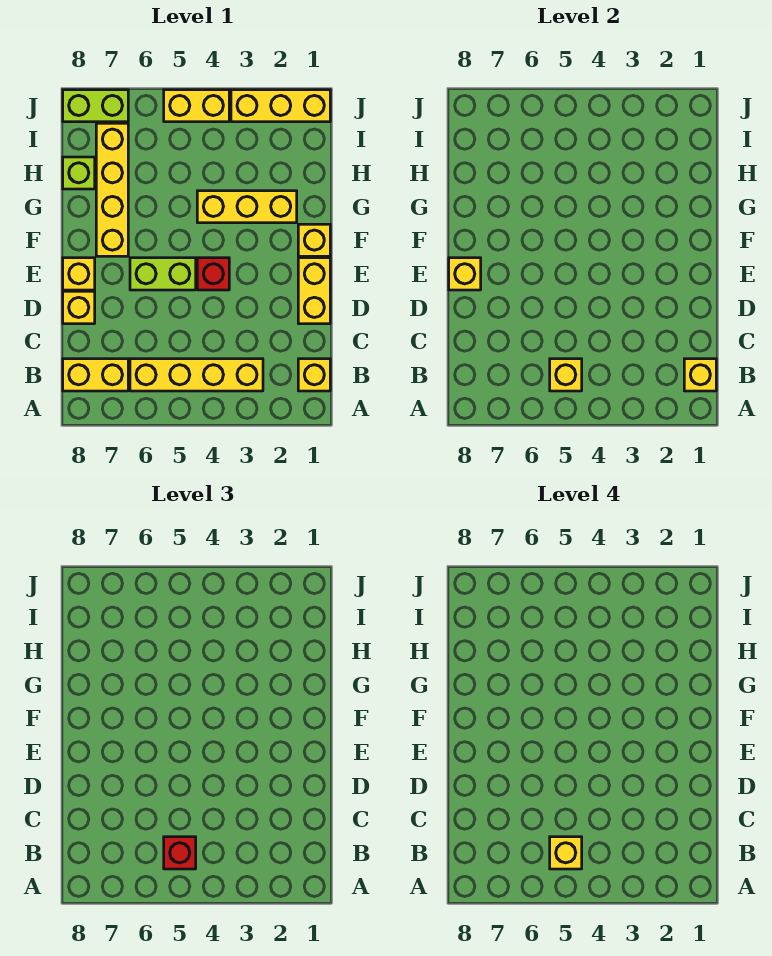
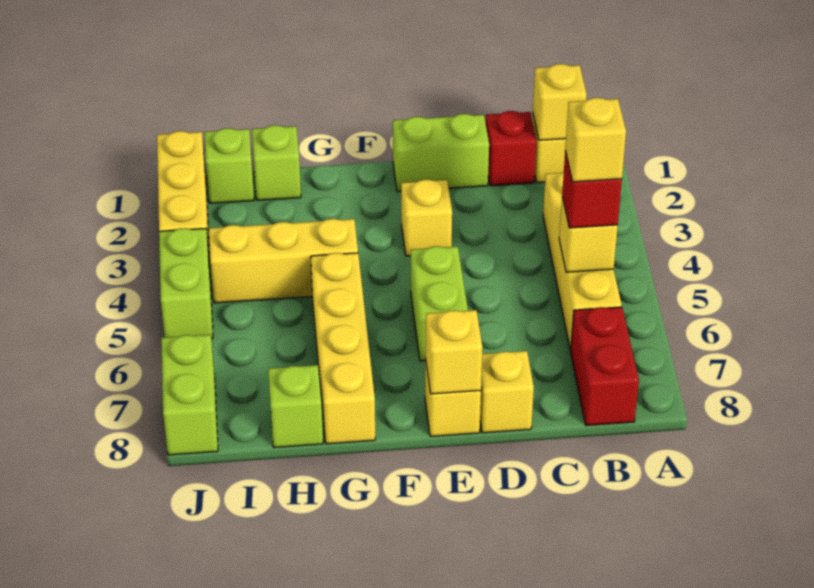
yellow 1x2 brick [63,359,128,391] -> red 1x2 brick [571,307,639,426]
yellow 1x2 brick [298,258,330,324] -> lime 1x2 brick [393,114,489,192]
red 1x1 brick [197,258,229,290] -> red 1x1 brick moved to [486,111,536,186]
yellow 1x1 brick [298,224,330,256] -> yellow 1x1 brick moved to [401,179,452,256]
yellow 1x4 brick [96,123,128,256] -> yellow 1x4 brick turned to [311,253,375,444]
yellow 1x3 brick [197,191,297,223] -> yellow 1x3 brick turned to [209,219,358,303]
none -> lime 1x1 brick [252,125,301,200]
none -> lime 1x1 brick [204,128,254,203]
yellow 1x2 brick [164,90,229,122] -> lime 1x2 brick [159,228,213,339]

